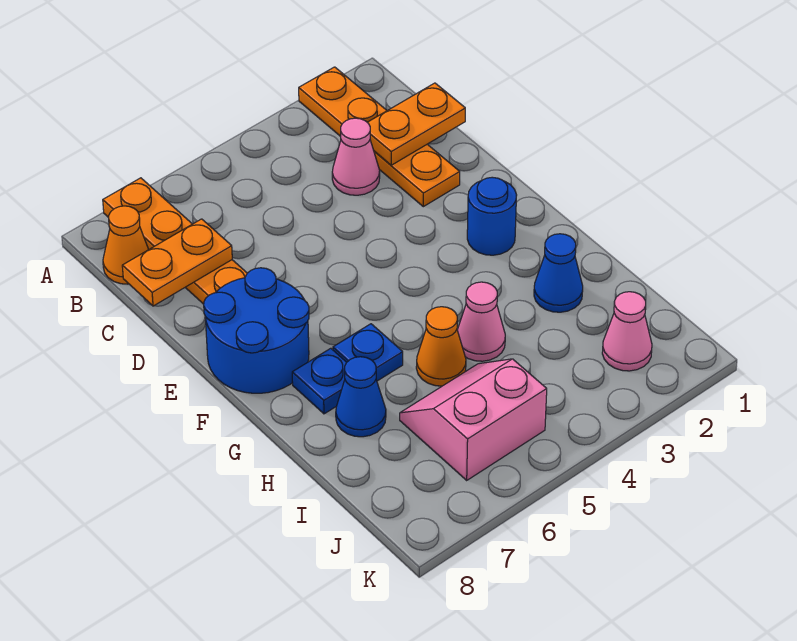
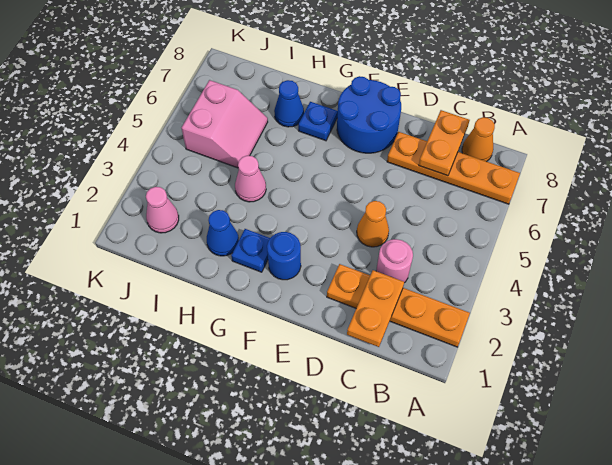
pink 1x1 cone [332,118,380,195] -> pink 1x1 round brick [376,239,413,283]
blue 1x1 plate [333,324,403,381] -> blue 1x1 plate moved to [231,229,270,272]
orange 1x1 cone [416,307,466,386] -> orange 1x1 cone moved to [357,201,389,247]

